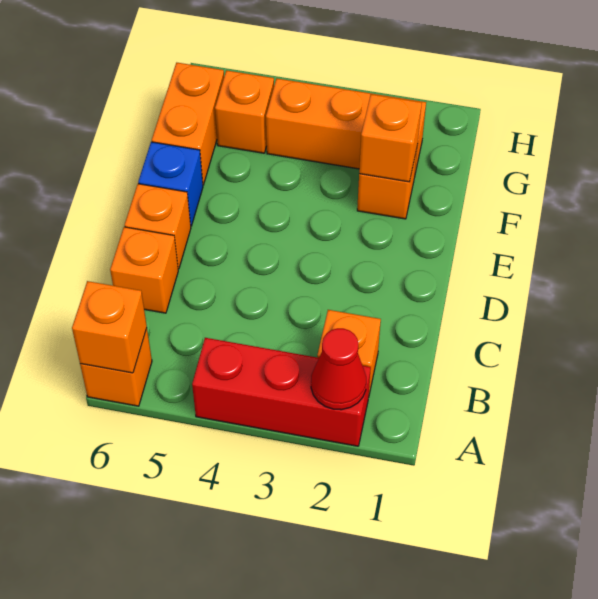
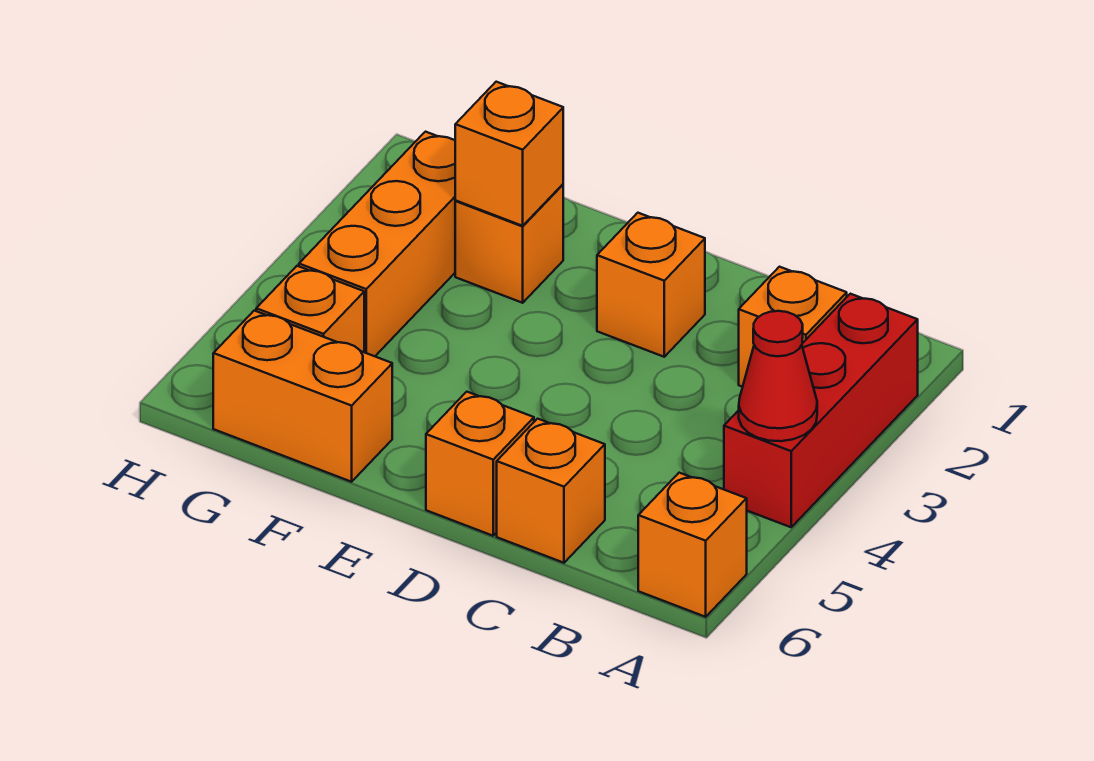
red 1x1 cone [311,328,366,410] -> red 1x1 cone moved to [739,311,817,441]
orange 1x1 brick [72,281,147,373] -> orange 1x1 brick moved to [597,213,705,357]
blue 1x1 brick [138,142,203,226] -> none

